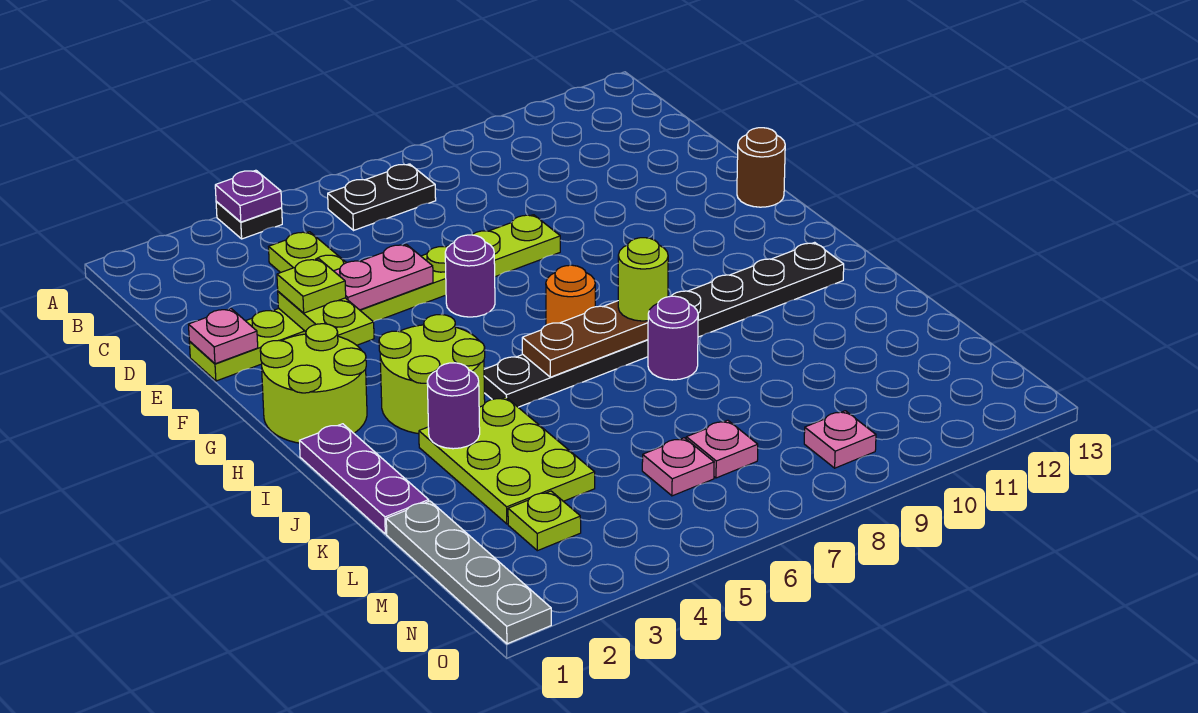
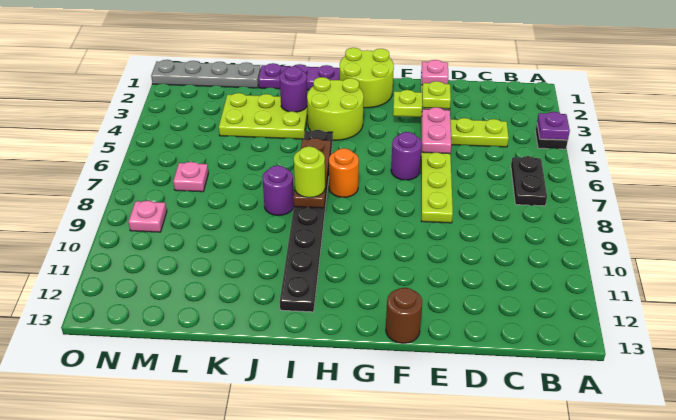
lime 1x1 plate [508,491,581,551] -> none
pink 1x1 plate [642,438,714,496] -> none

